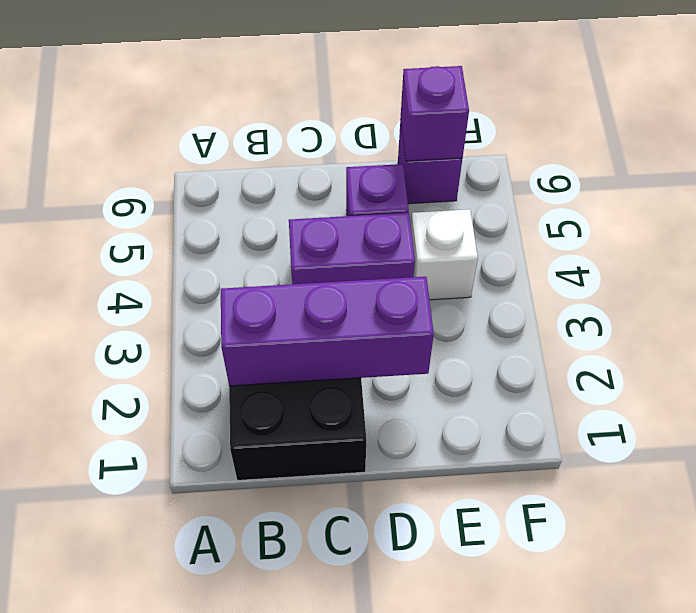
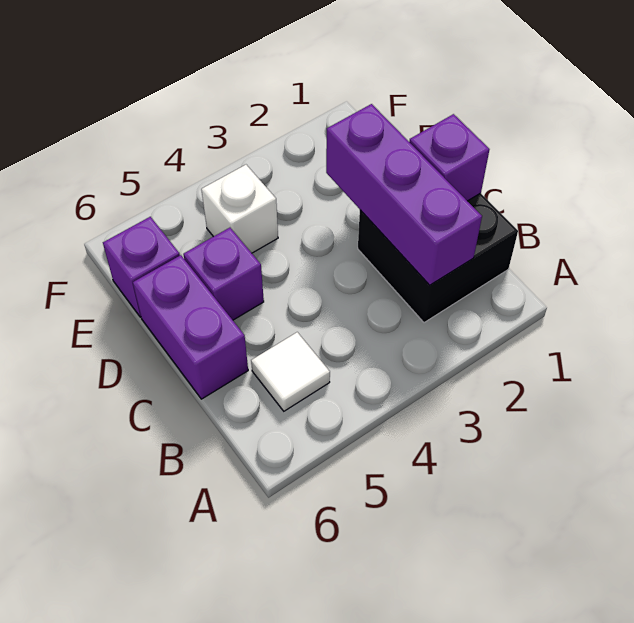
none -> white 1x1 tile [251,332,330,411]
purple 1x2 brick [289,213,415,284] -> purple 1x2 brick moved to [133,255,248,399]
purple 1x1 brick [401,66,469,161] -> purple 1x1 brick moved to [409,114,490,201]

